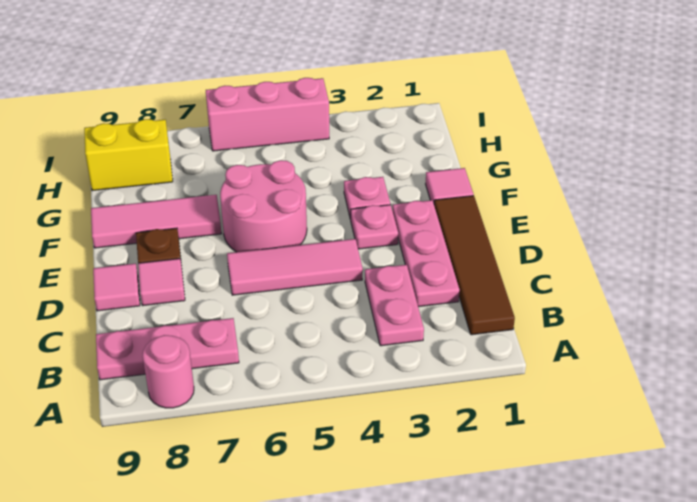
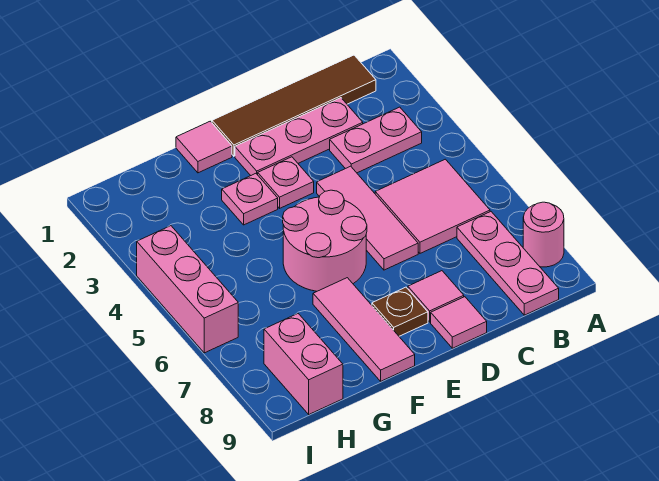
none -> pink 2x2 tile [375,159,490,253]
yellow 1x2 brick [84,119,173,191] -> pink 1x2 brick [264,314,343,414]

